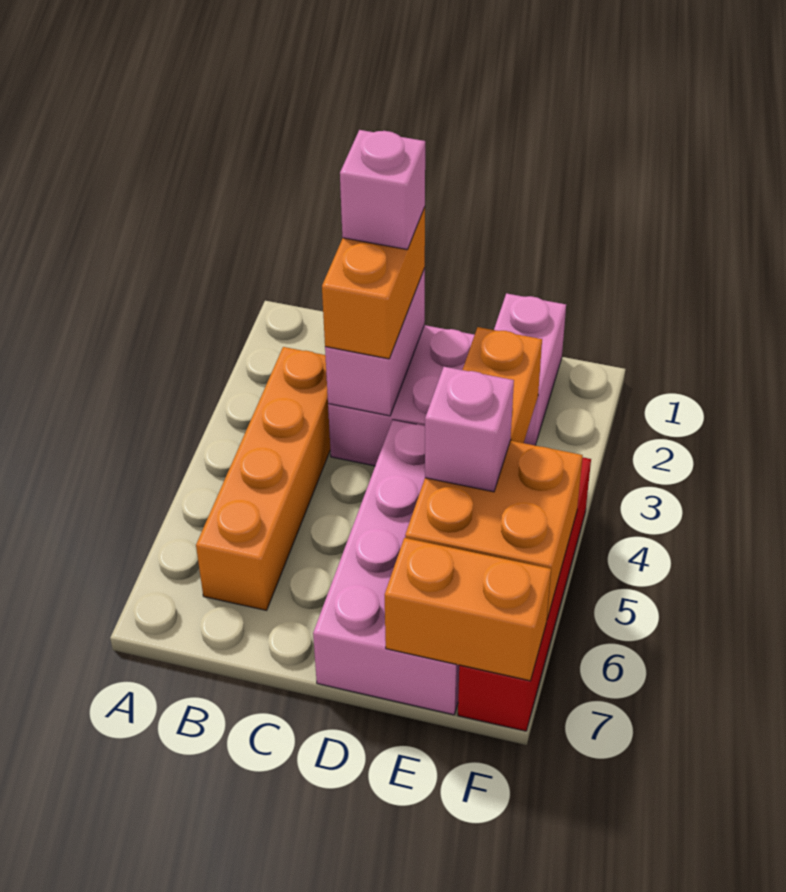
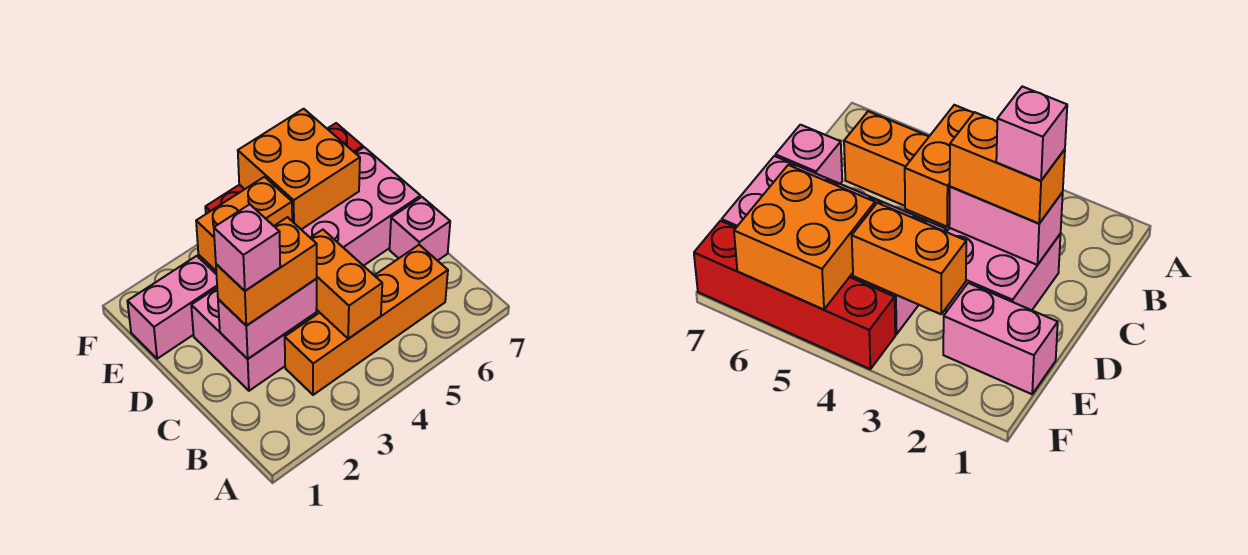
pink 1x1 brick [425,367,514,492] -> pink 1x1 brick moved to [390,197,450,261]
orange 1x2 brick [385,538,551,681] -> orange 1x2 brick moved to [311,230,382,339]

